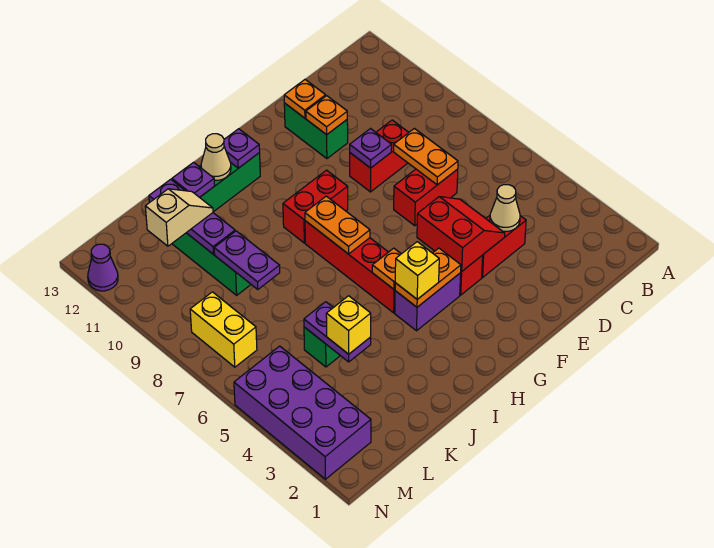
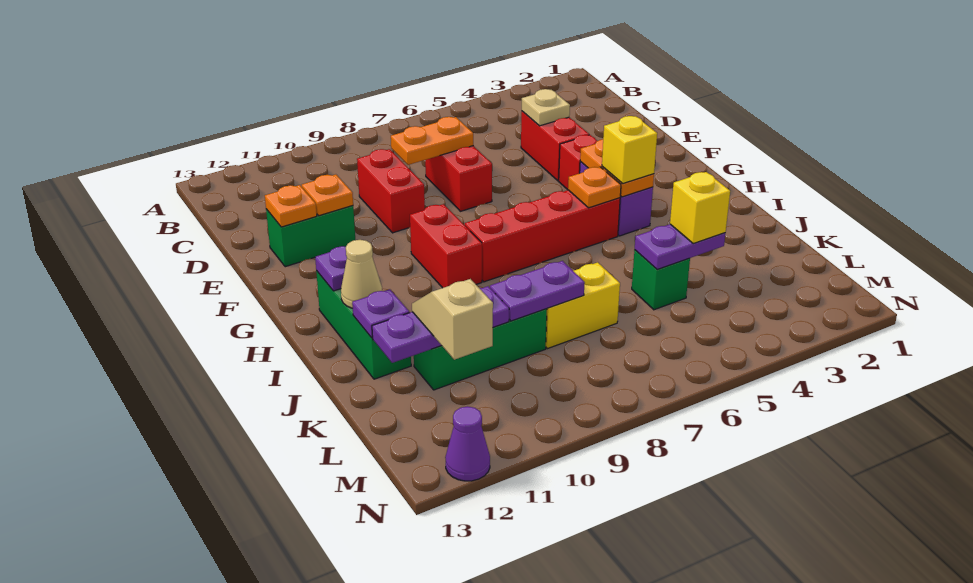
tan 1x1 cone [490,185,520,231] -> tan 1x1 plate [522,89,570,126]
red 2x2 slope [417,197,505,272] -> none
purple 1x1 plate [350,129,392,168] -> none
orange 1x2 plate [305,196,370,254] -> none
purple 2x4 brick [234,346,371,479] -> none
yellow 1x2 brick [190,292,257,367] -> yellow 1x2 brick moved to [546,262,620,349]

